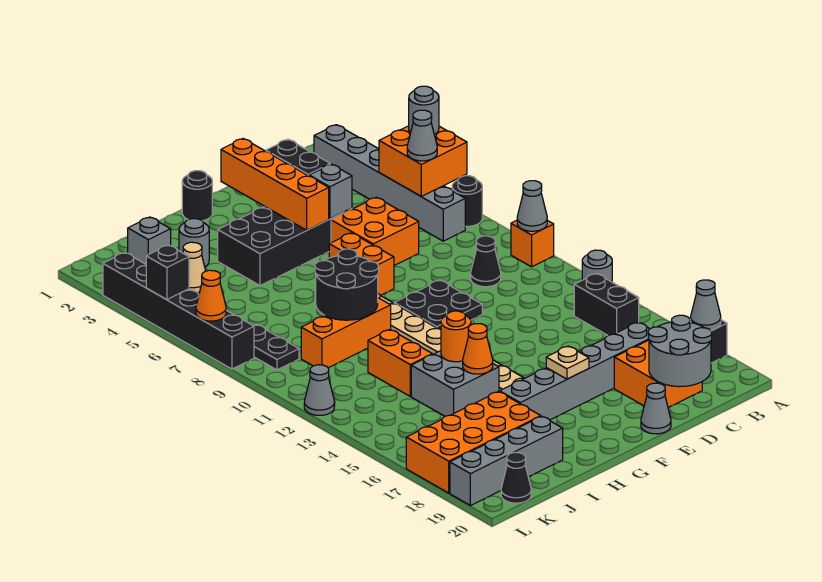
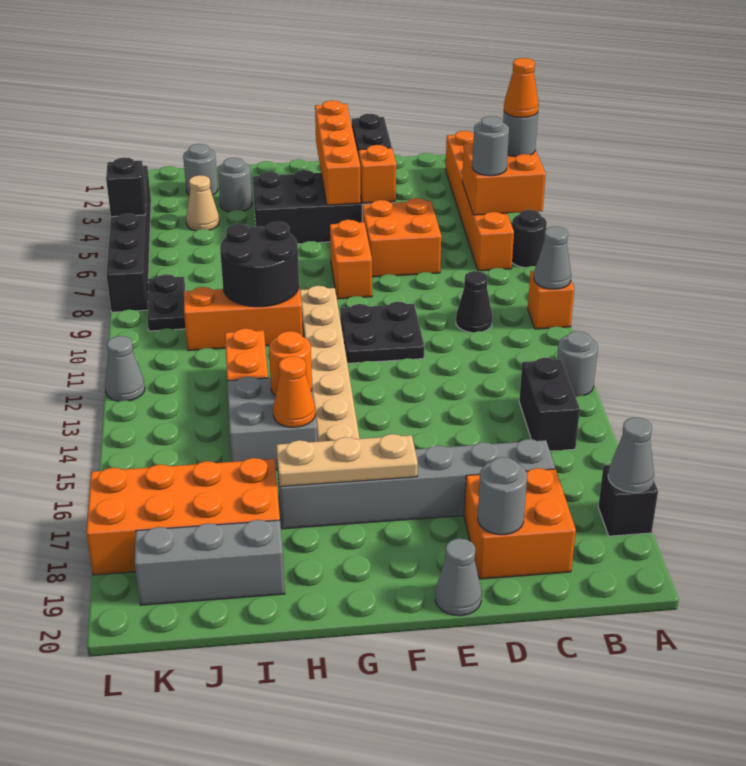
grey 1x6 brick [314,125,465,241] -> orange 1x6 brick [446,131,514,271]
grey 1x1 cone [407,110,437,161] -> grey 1x1 round brick [472,116,509,176]
grey 2x2 round brick [648,315,712,387] -> grey 1x1 round brick [478,457,527,535]
grey 1x1 brick [309,164,352,219] -> orange 1x1 brick [359,145,396,203]
tan 1x1 plate [546,346,589,379] -> tan 1x3 plate [276,434,418,487]
black 1x1 round brick [182,171,212,221] -> none
grey 1x4 brick [450,416,563,506] -> grey 1x3 brick [135,520,285,605]
grey 1x1 brick [128,217,171,264] -> grey 1x1 round brick [183,144,218,195]
black 1x1 cone [501,452,531,503] -> none
orange 1x1 cone [196,270,226,321] -> orange 1x1 cone moved to [504,58,539,117]

